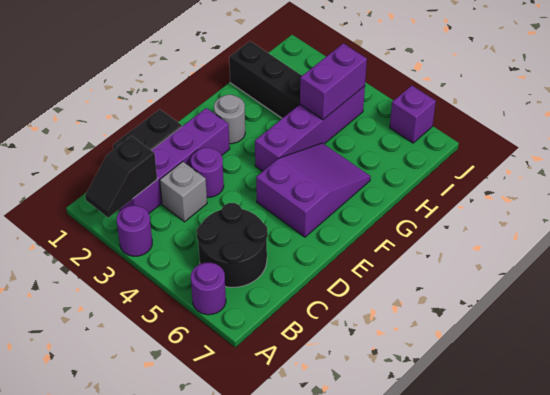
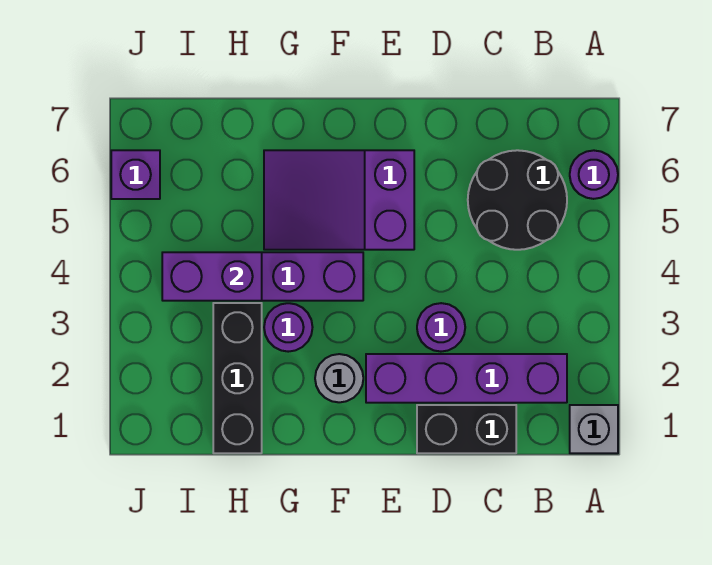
black 1x2 slope [85,136,157,217] -> none
purple 1x1 round brick [117,205,152,256] -> purple 1x1 round brick moved to [264,303,313,352]
grey 1x1 brick [160,162,207,222] -> grey 1x1 brick moved to [570,405,618,453]

